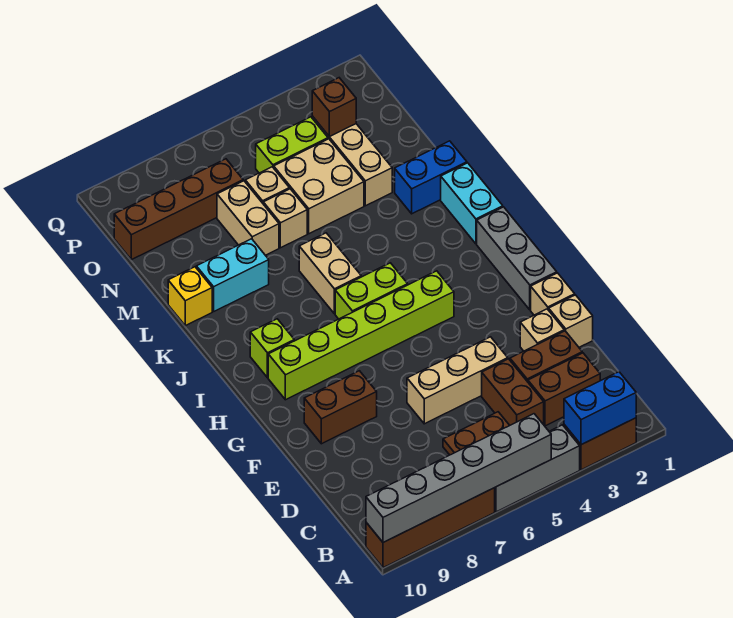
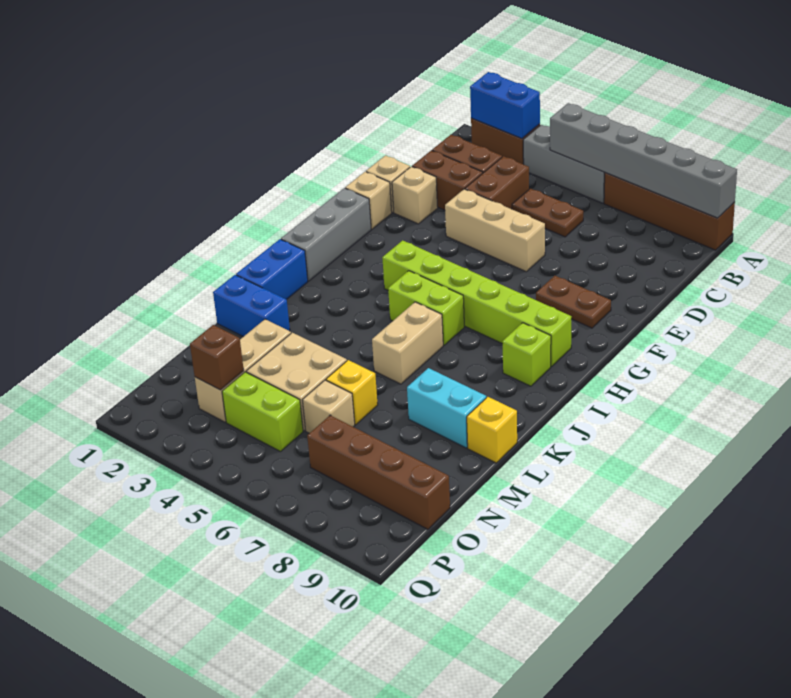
brown 1x2 brick [304,371,377,444] -> brown 1x2 plate [536,276,611,328]
cyan 1x2 brick [441,163,503,244] -> blue 1x2 brick [236,239,308,299]
tan 1x1 brick [263,189,307,248] -> yellow 1x1 brick [326,360,378,425]
tan 1x2 brick [217,181,279,255] -> none

